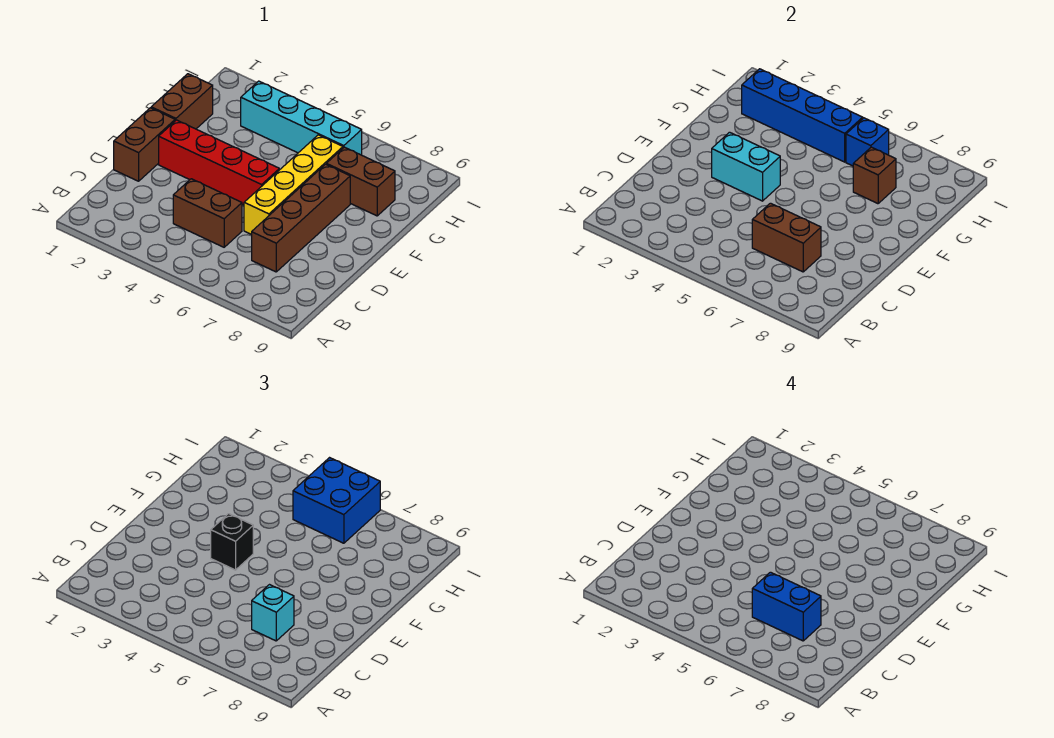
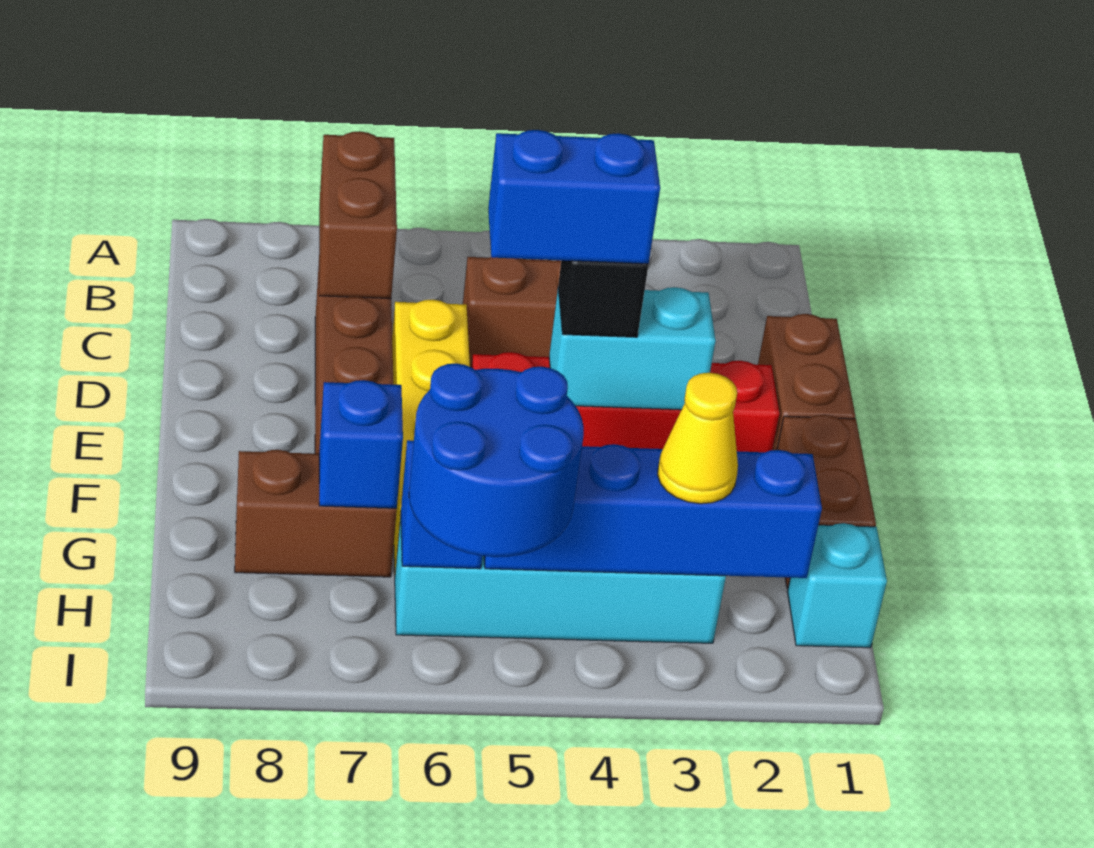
brown 1x2 brick [752,203,821,272] -> brown 1x2 brick turned to [319,131,397,299]
blue 1x2 brick [752,572,821,641] -> blue 1x2 brick moved to [488,130,660,264]
cyan 1x1 brick [252,585,294,641] -> cyan 1x1 brick moved to [787,523,887,648]
brown 1x1 brick [853,147,896,204] -> blue 1x1 brick [319,380,403,508]
none -> yellow 1x1 cone [657,373,738,504]
blue 2x2 brick [293,458,380,543] -> blue 2x2 round brick [409,363,584,557]

